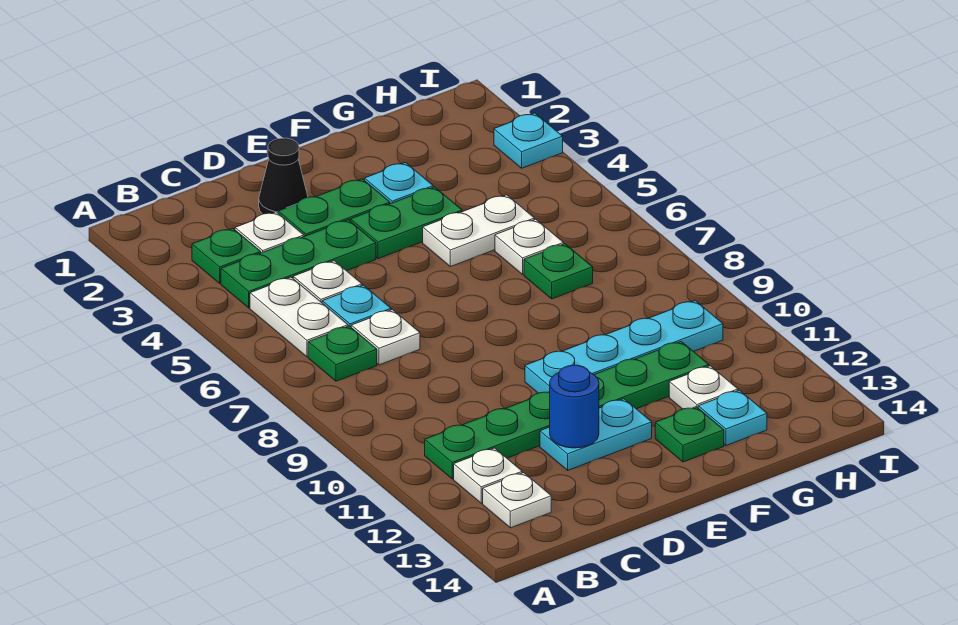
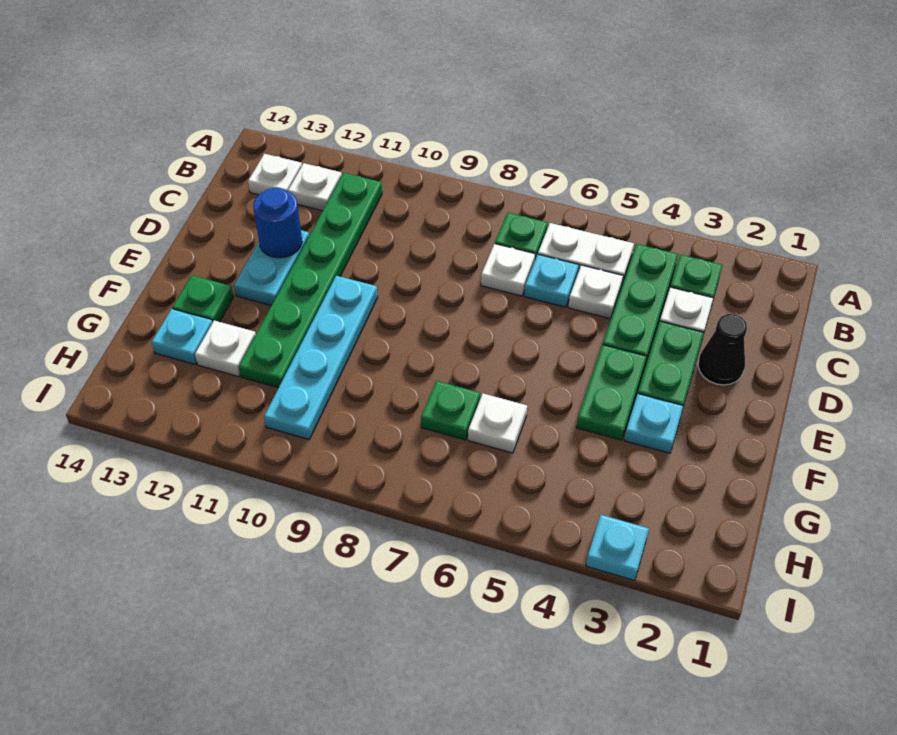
white 1x2 plate [423,195,535,267] -> none

